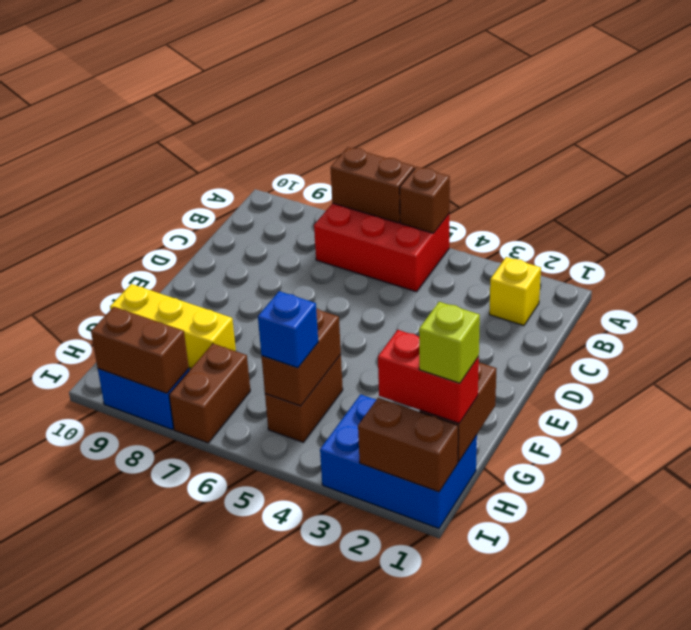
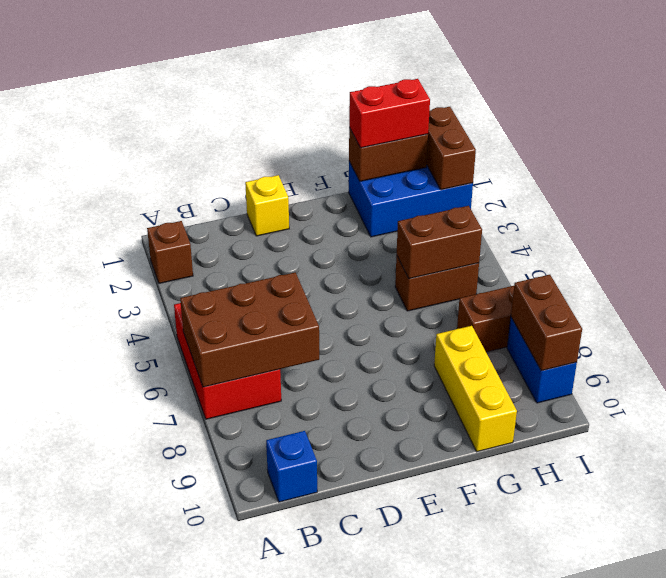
brown 1x1 brick [400,167,450,233] -> brown 1x1 brick moved to [147,221,193,284]
brown 1x2 brick [331,147,415,223] -> brown 2x3 brick [180,272,319,387]
yellow 1x1 brick [489,257,541,326] -> yellow 1x1 brick moved to [245,175,289,236]
blue 2x3 brick [320,394,477,529] -> blue 2x3 brick turned to [349,162,473,237]
red 1x2 brick [378,330,479,423] -> red 1x2 brick turned to [349,79,430,148]
lime 1x1 brick [419,302,480,383] -> none
blue 1x1 brick [258,291,318,368] -> blue 1x1 brick moved to [266,431,317,502]

